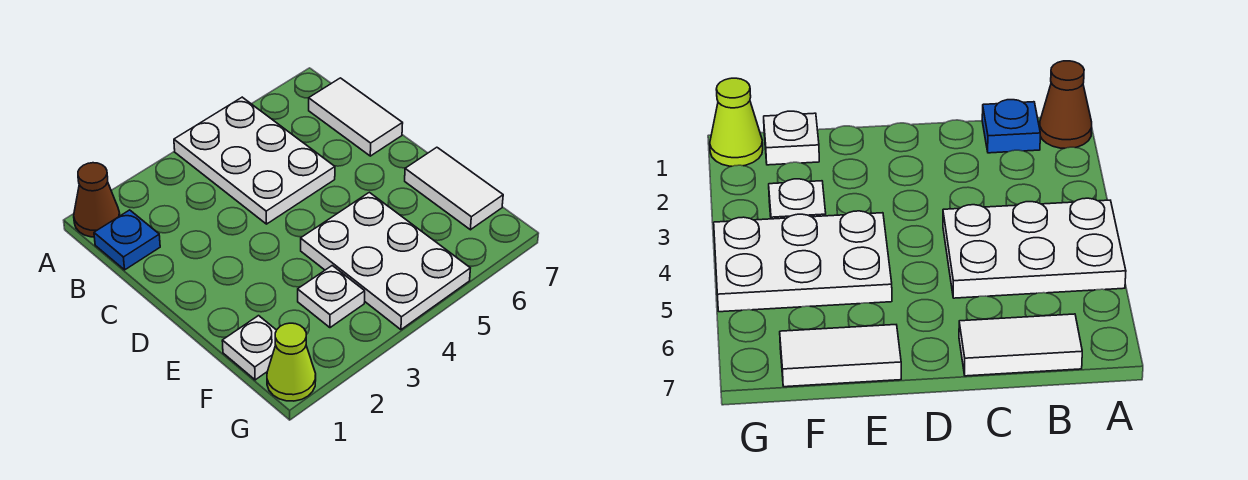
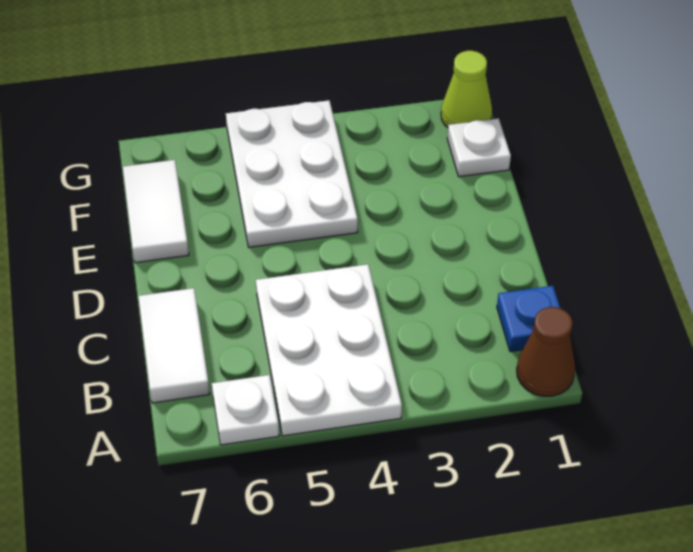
white 1x1 plate [298,266,365,328] -> white 1x1 plate moved to [212,375,279,445]

